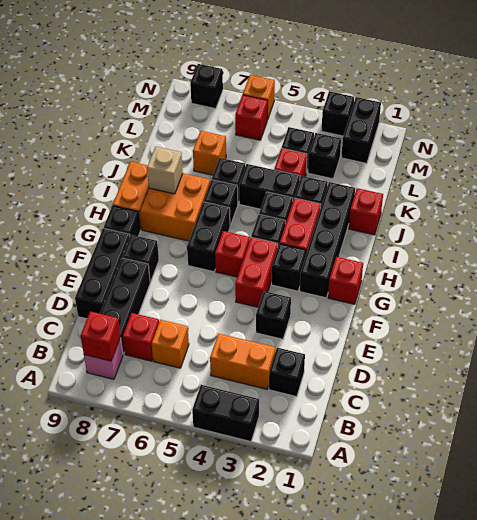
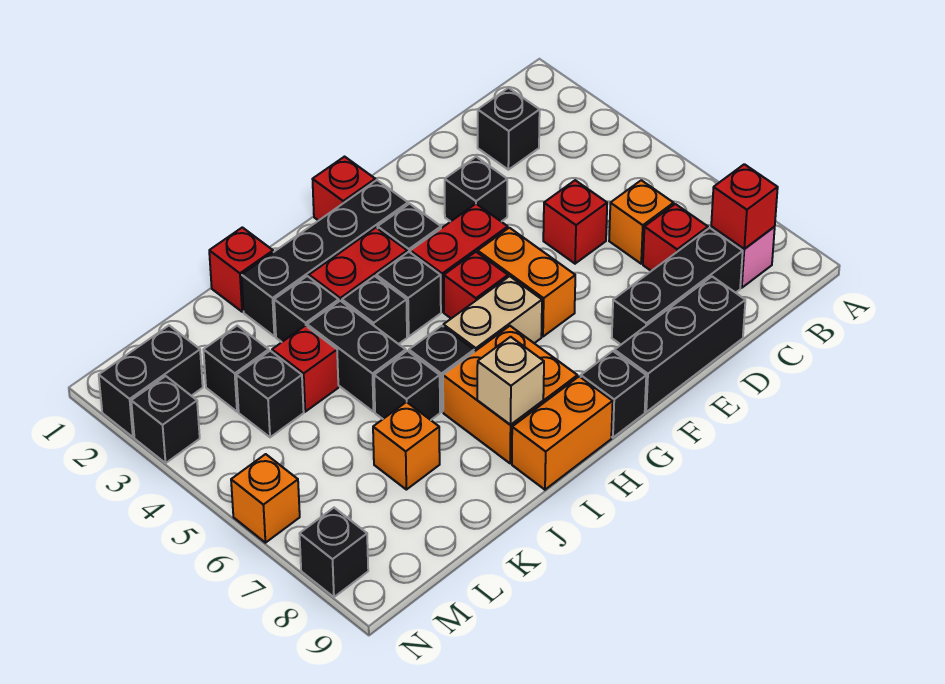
black 1x2 brick [192,385,259,442] -> none
orange 1x2 brick [210,334,275,389] -> orange 1x2 brick moved to [478,228,575,337]
black 1x1 brick [122,235,159,282] -> none
black 1x2 brick [187,202,230,272] -> tan 1x2 brick [443,276,542,352]
red 1x1 brick [235,95,268,140] -> red 1x1 brick moved to [543,180,607,264]

